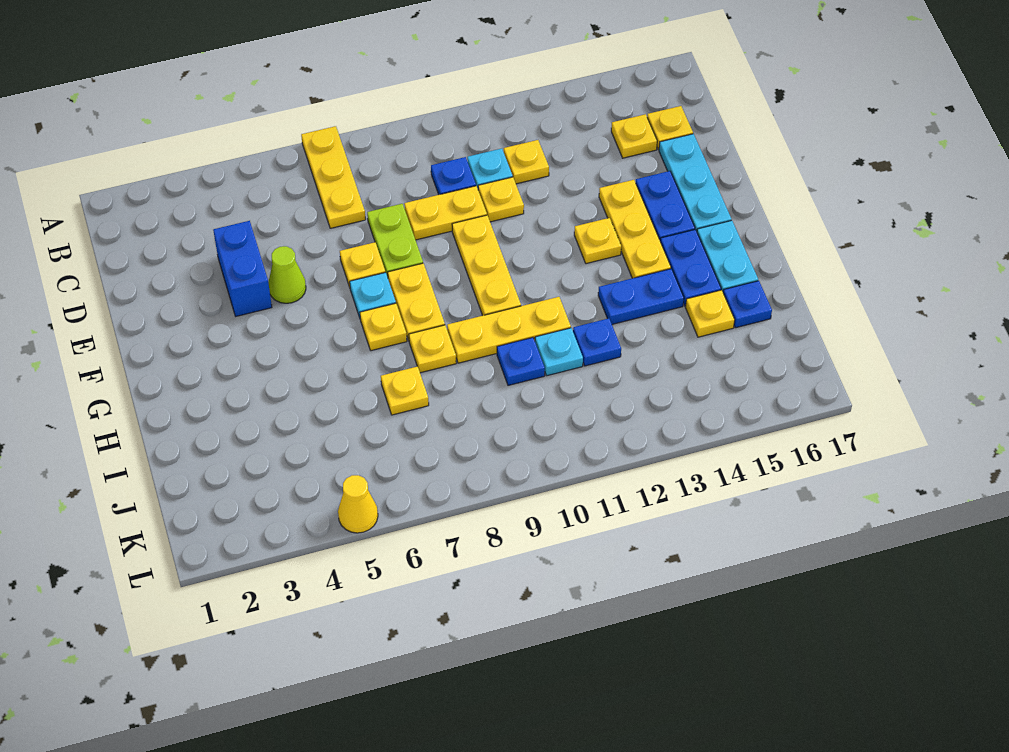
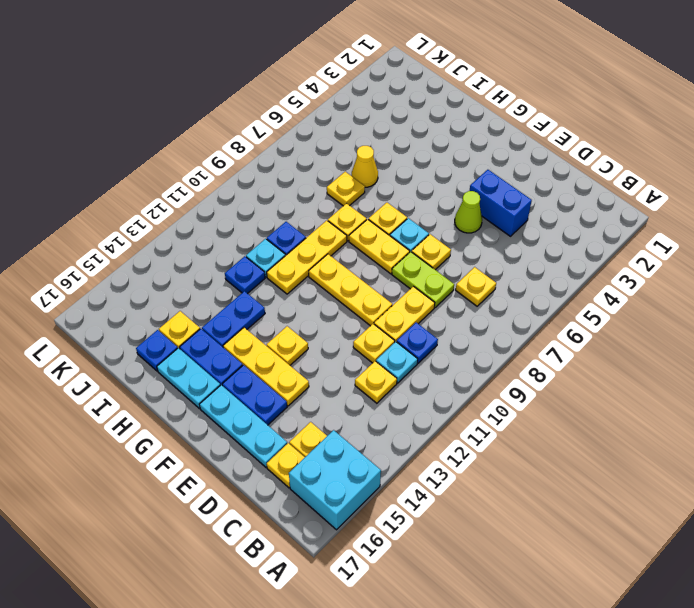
yellow 1x3 plate [301,126,366,228] -> yellow 1x1 plate [456,267,496,306]
none -> cyan 2x2 brick [289,430,381,530]
yellow 1x1 cone [338,475,378,533] -> yellow 1x1 cone moved to [352,146,378,187]

